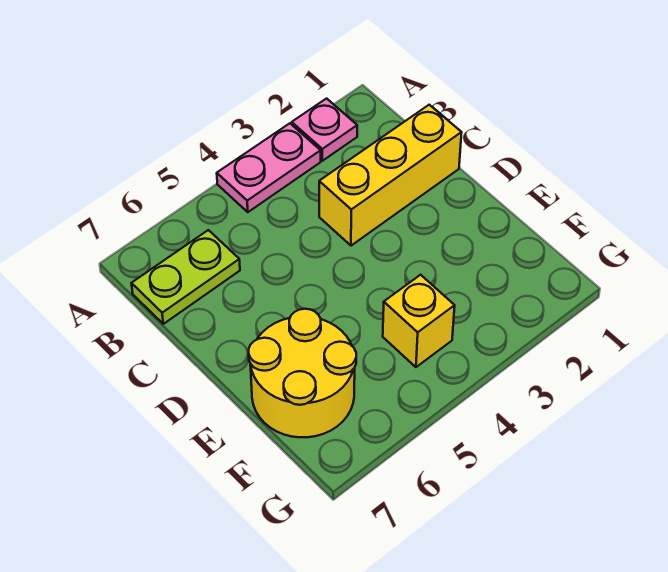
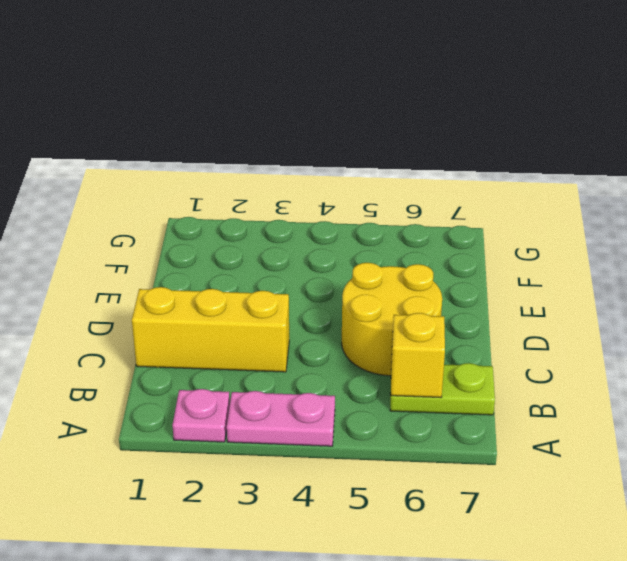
yellow 2x2 round brick [249,309,356,437] -> yellow 2x2 round brick moved to [342,263,442,376]
yellow 1x1 brick [383,275,455,367] -> yellow 1x1 brick moved to [391,313,445,397]

